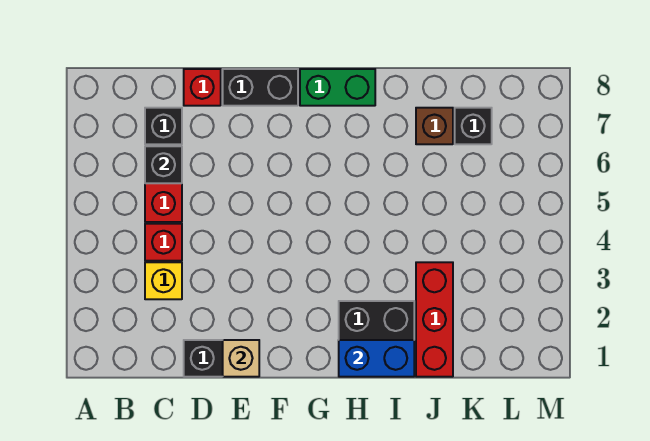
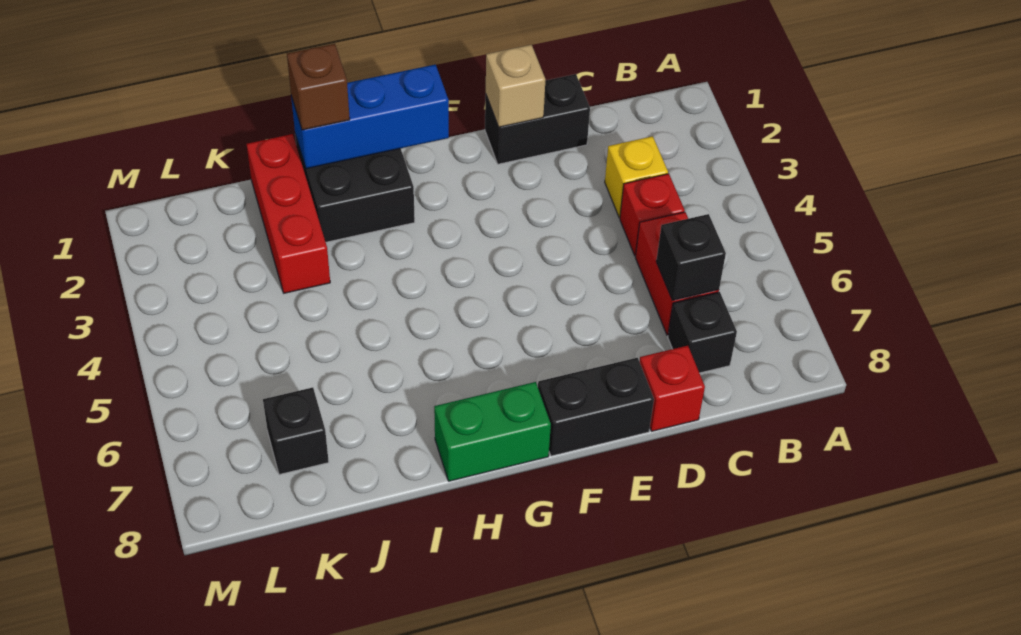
blue 1x2 brick [339,340,414,377] -> blue 1x3 brick [291,65,449,169]
brown 1x1 brick [416,108,453,144] -> brown 1x1 brick moved to [287,44,350,130]

